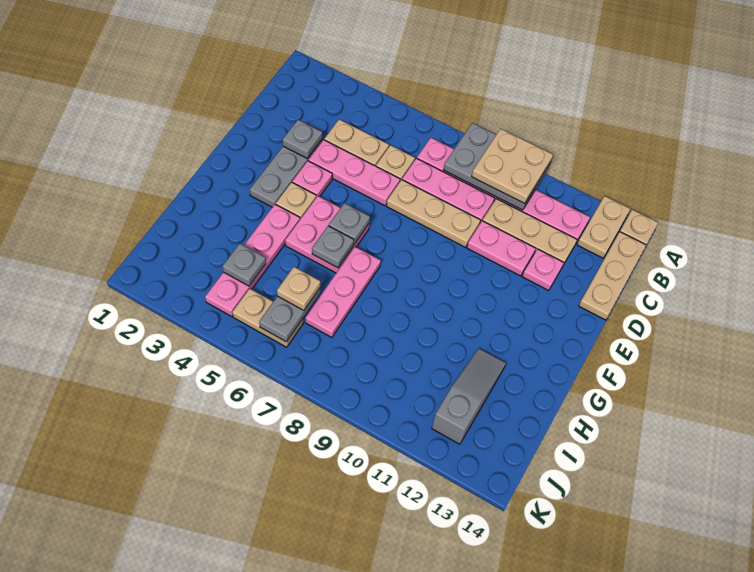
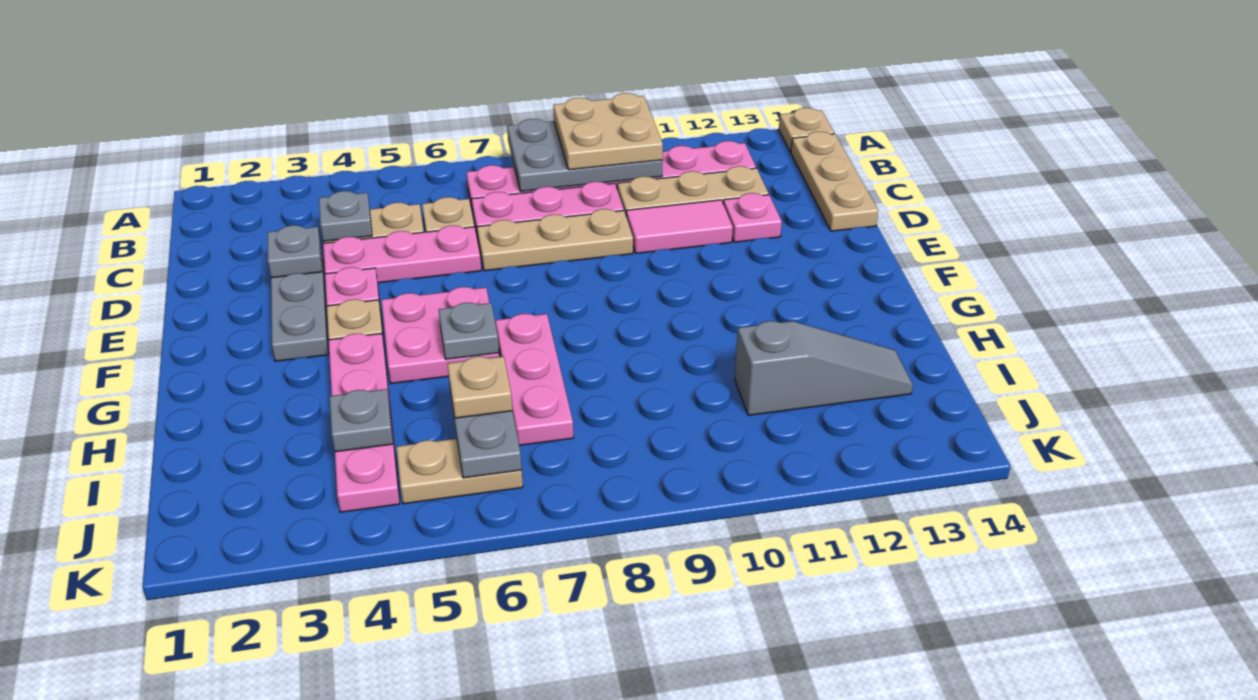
tan 1x2 plate [577,196,630,258] -> none
pink 1x2 plate [467,221,536,276] -> pink 1x2 tile [626,200,733,253]
grey 1x1 plate [329,203,370,244] -> grey 1x1 plate moved to [319,191,372,241]
grey 1x3 slope [432,348,506,444] -> grey 1x3 slope turned to [735,321,913,415]

